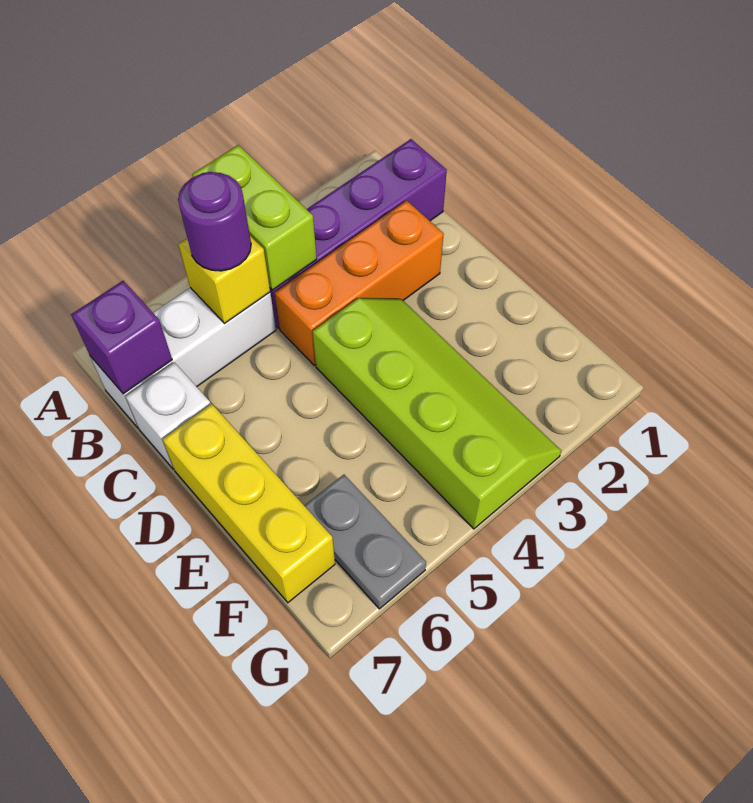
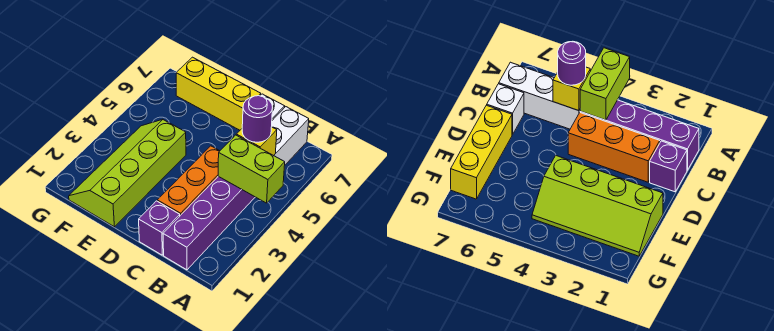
purple 1x1 brick [71,281,172,394] -> purple 1x1 brick moved to [139,201,180,255]
lime 2x4 slope [313,298,561,529] -> lime 2x4 slope turned to [69,120,186,227]
grey 1x2 plate [304,475,426,609] -> none

